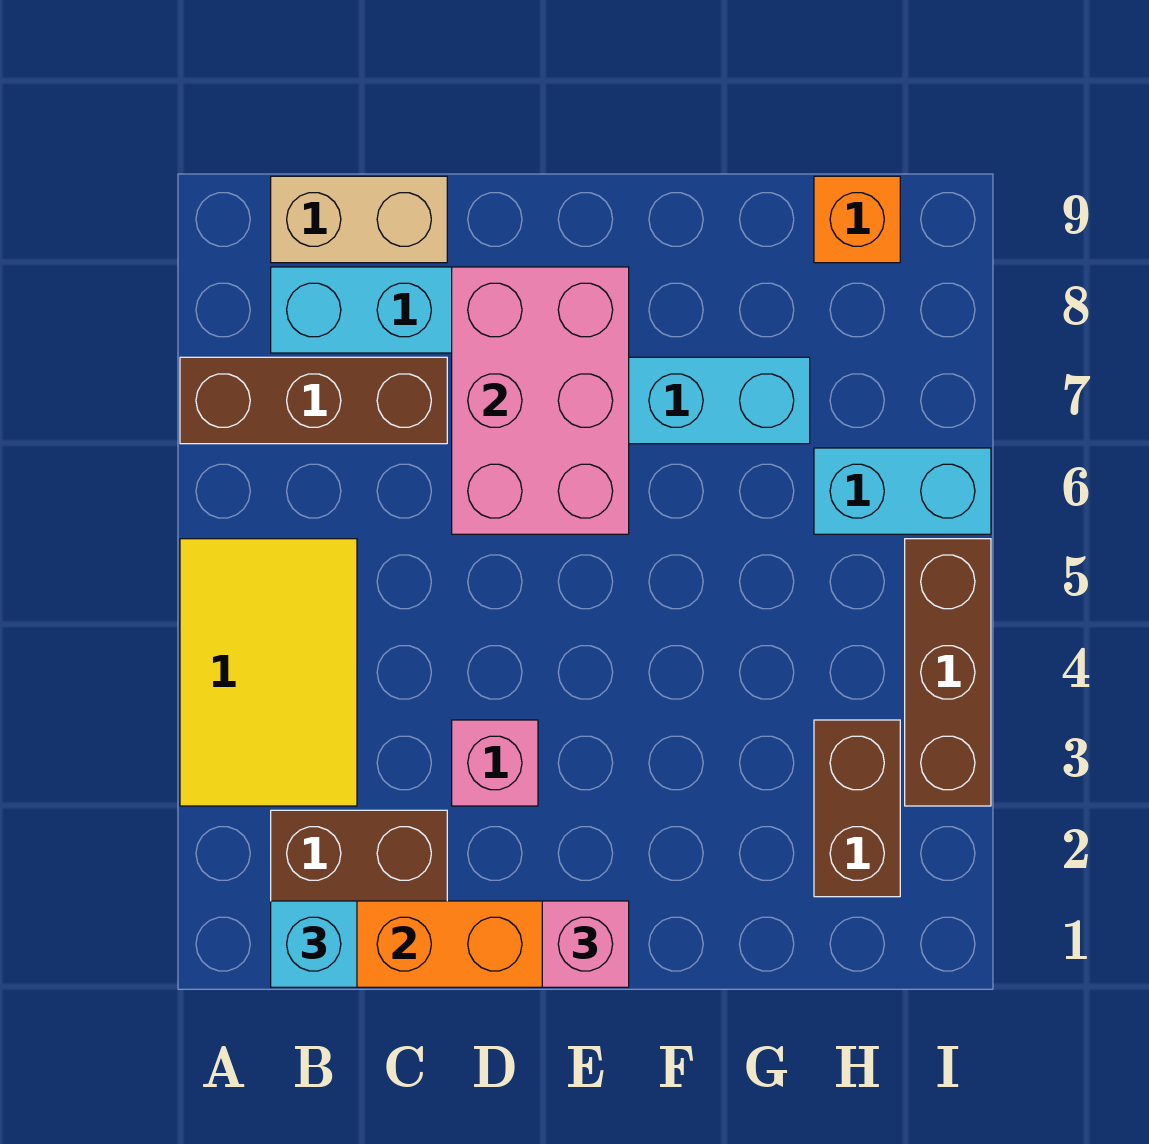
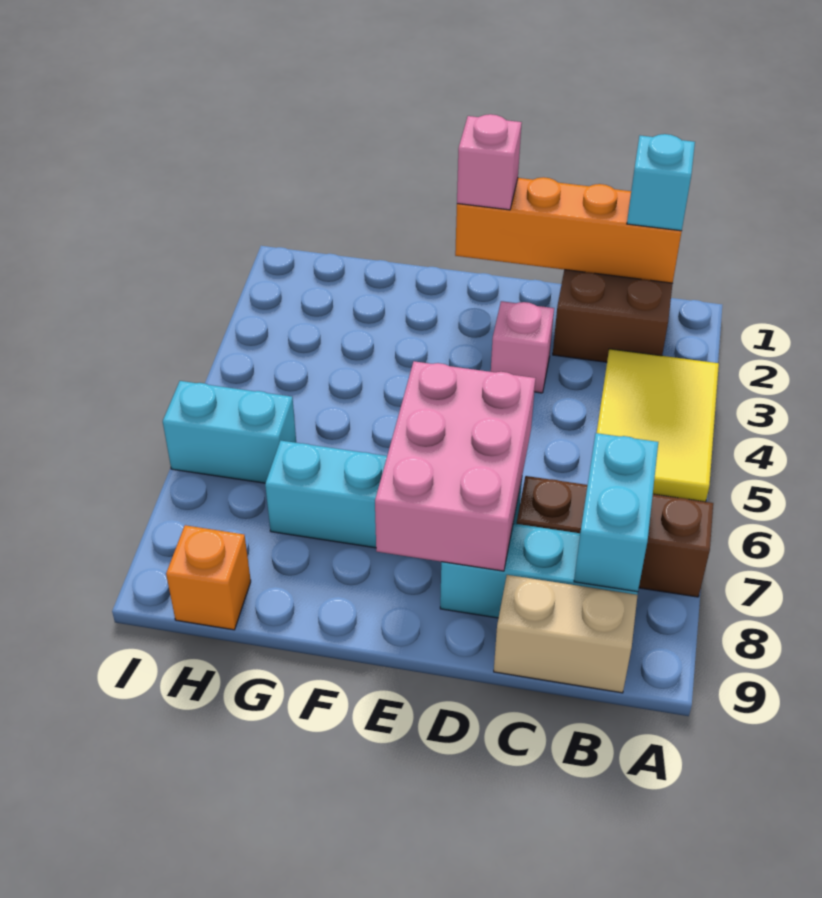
none -> cyan 1x2 brick [574,433,658,592]
brown 1x2 brick [814,720,900,897] -> none
brown 1x3 brick [905,539,991,806] -> none

